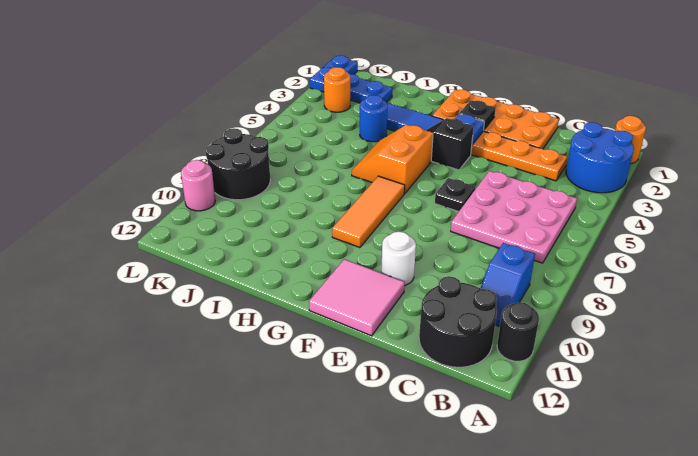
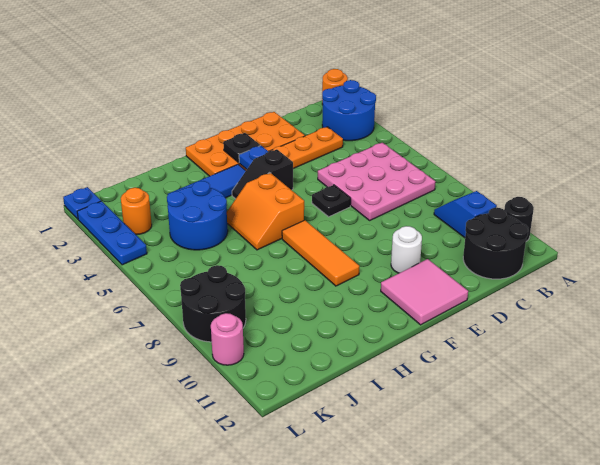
blue 1x2 slope [481,243,535,327] -> blue 1x2 slope turned to [434,191,497,238]
blue 1x1 round brick [360,95,388,142] -> blue 2x2 round brick [167,181,228,250]
blue 1x3 plate [310,67,392,103] -> blue 1x3 plate turned to [77,201,147,265]

